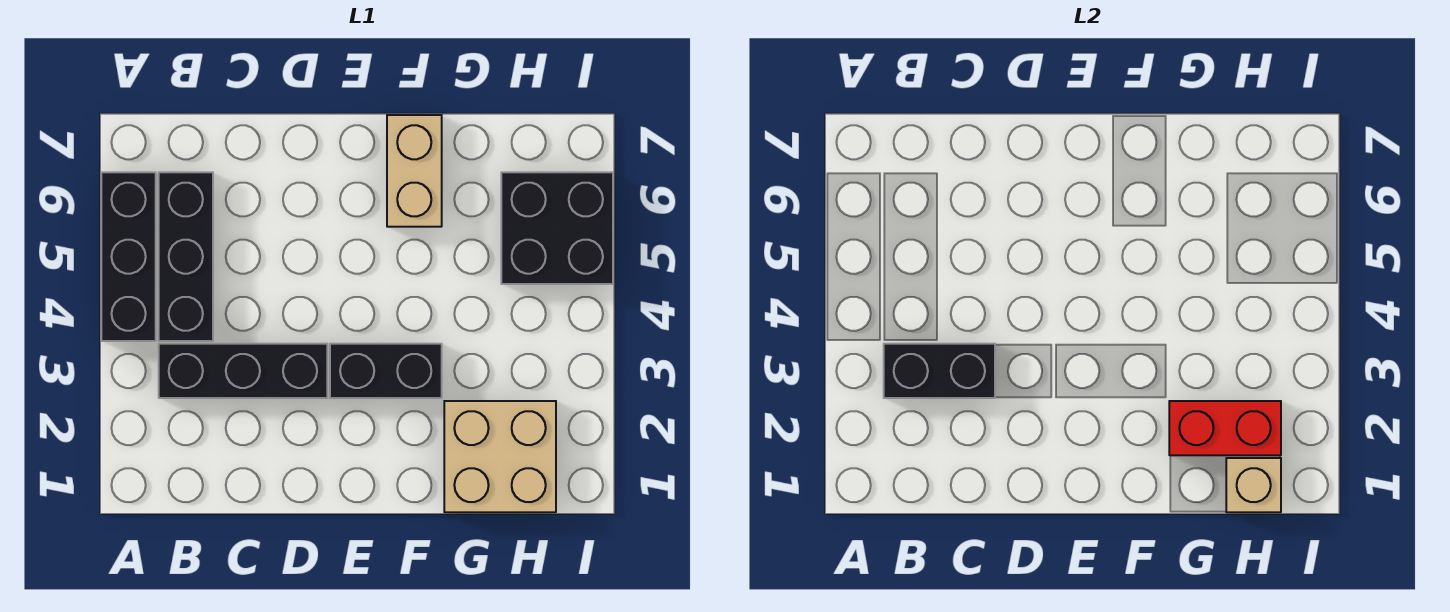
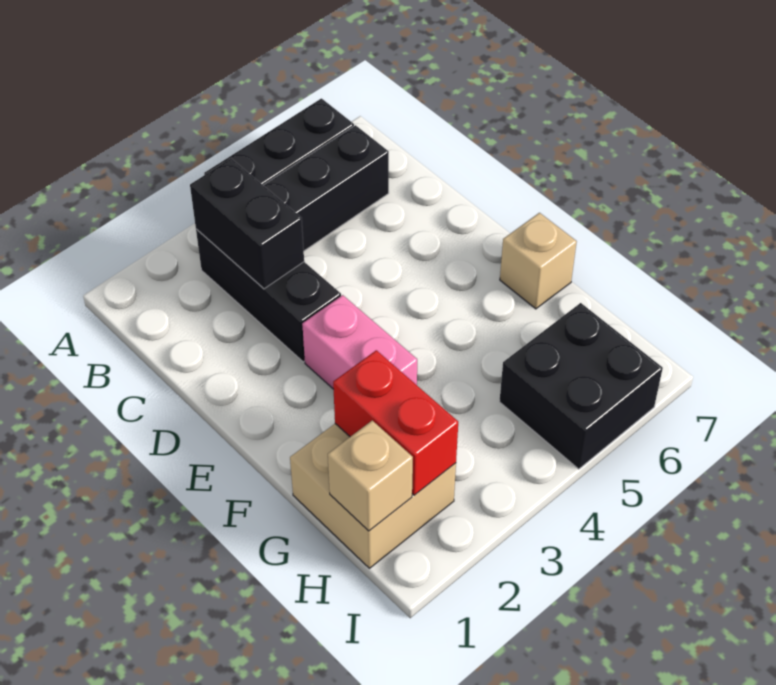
black 1x2 brick [330,344,442,398] -> pink 1x2 brick [302,295,417,388]
tan 1x2 brick [387,115,442,227] -> tan 1x1 brick [500,213,577,309]

